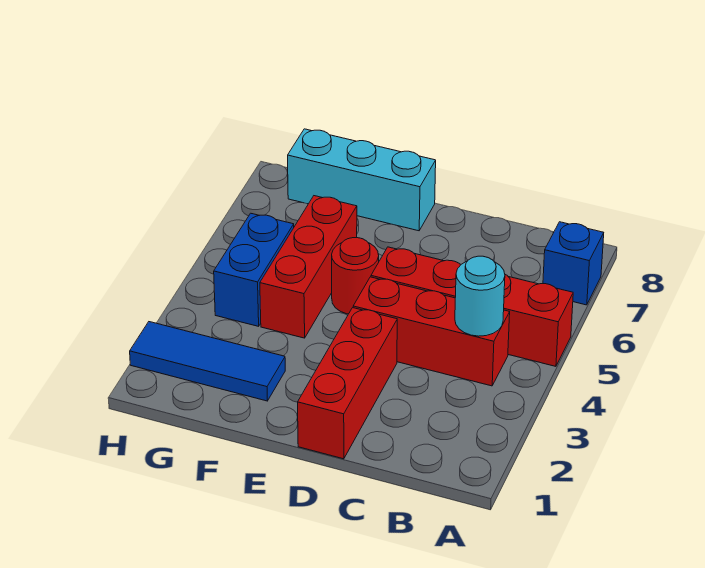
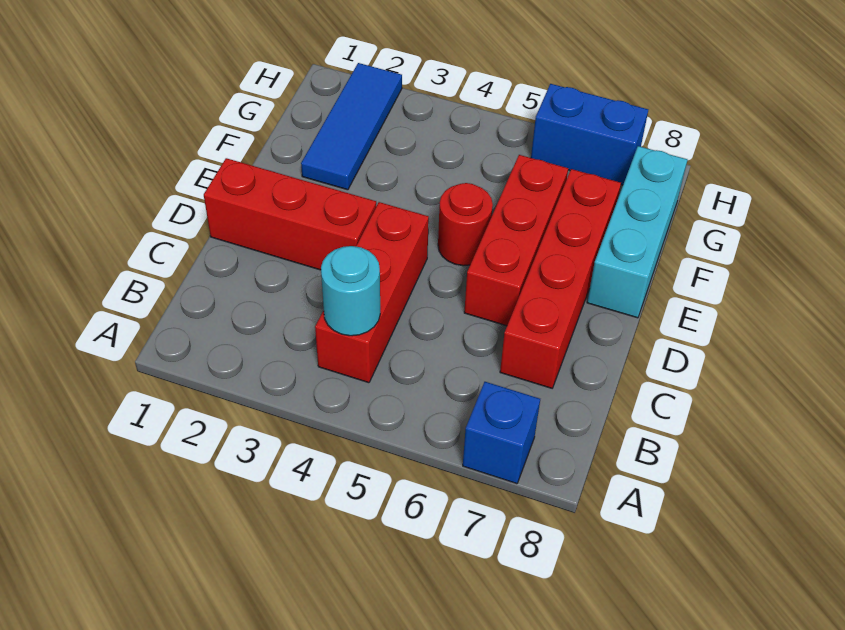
red 1x4 brick [371,247,573,366] -> red 1x4 brick moved to [500,169,621,388]
red 1x3 brick [260,196,357,338] -> red 1x3 brick turned to [464,155,568,326]
blue 1x2 brick [214,213,294,326] -> blue 1x2 brick moved to [531,84,648,185]

